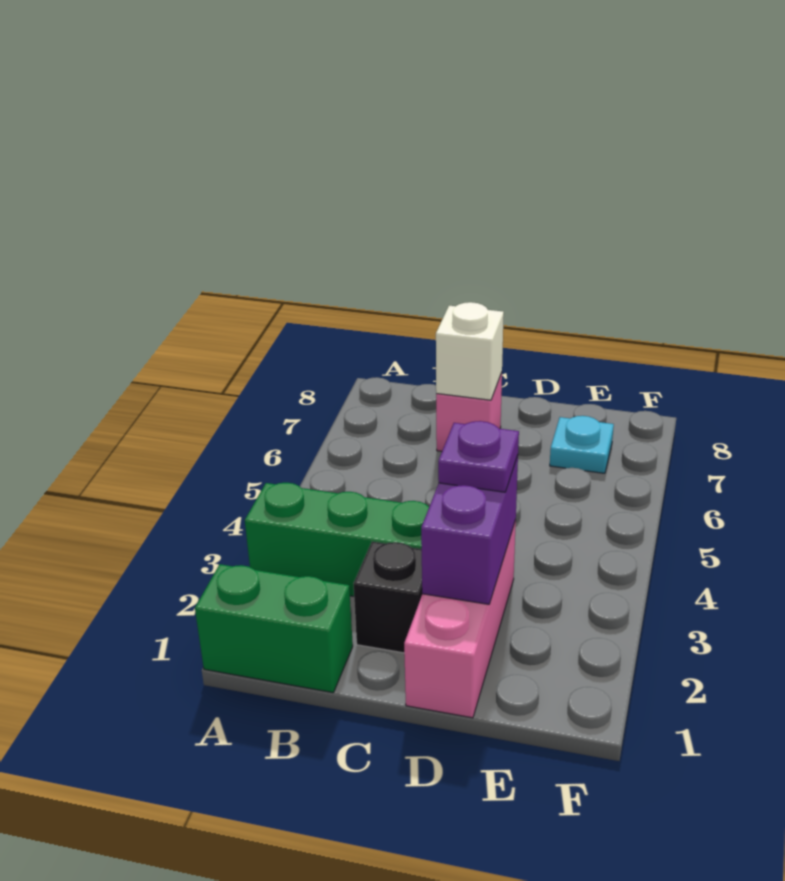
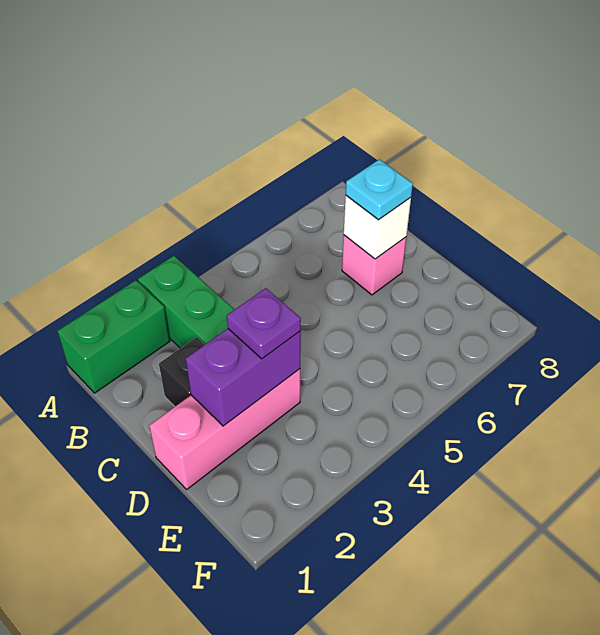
green 1x2 brick [195,564,353,693] -> green 1x2 brick turned to [57,280,170,393]
cyan 1x1 plate [550,416,614,473] -> cyan 1x1 plate moved to [346,159,413,220]

